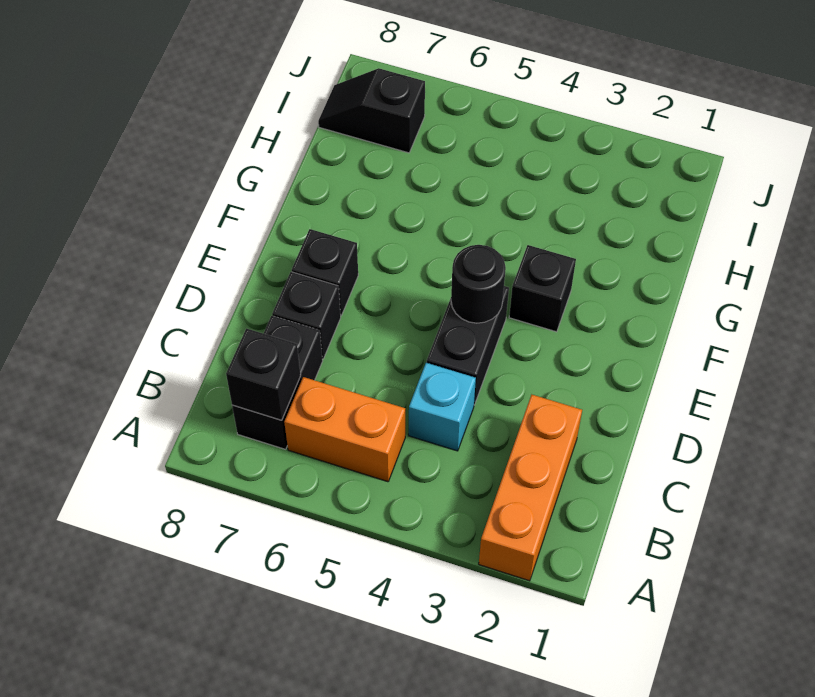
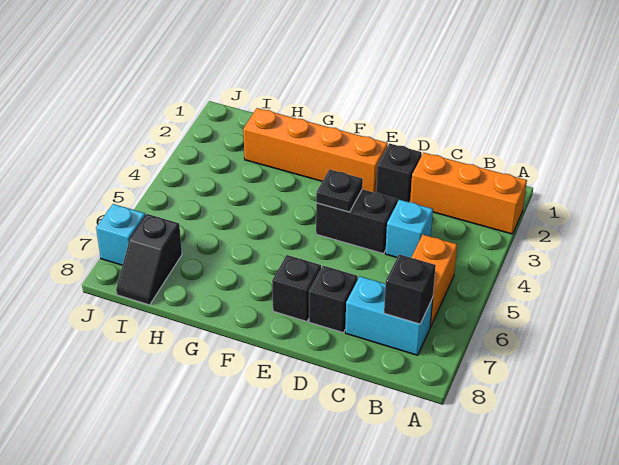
black 1x2 brick [232,316,323,449] -> cyan 1x2 brick [345,276,433,355]
none -> orange 1x4 brick [243,108,388,193]
black 1x1 round brick [451,245,506,323] -> black 1x1 plate [316,169,363,212]
black 1x1 brick [509,245,576,332] -> black 1x1 brick moved to [376,143,422,202]
none -> cyan 1x1 brick [96,204,145,265]

